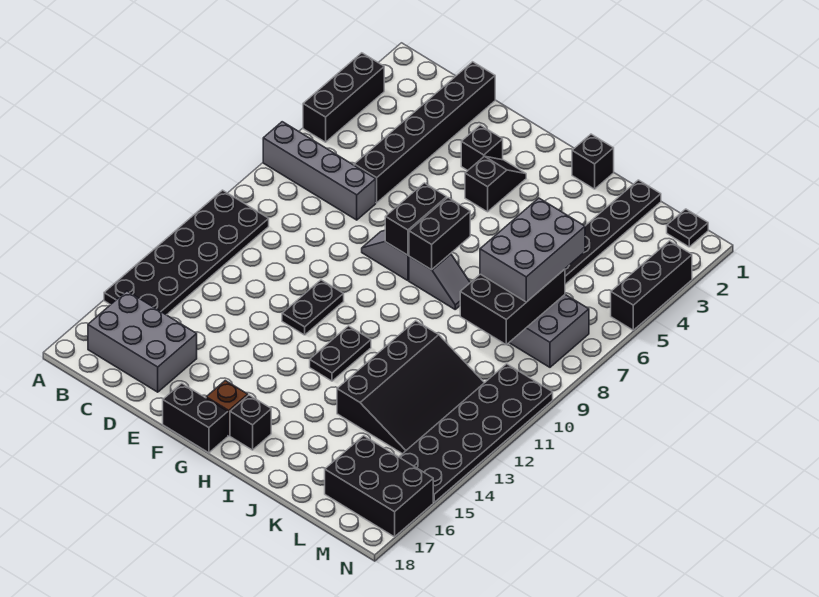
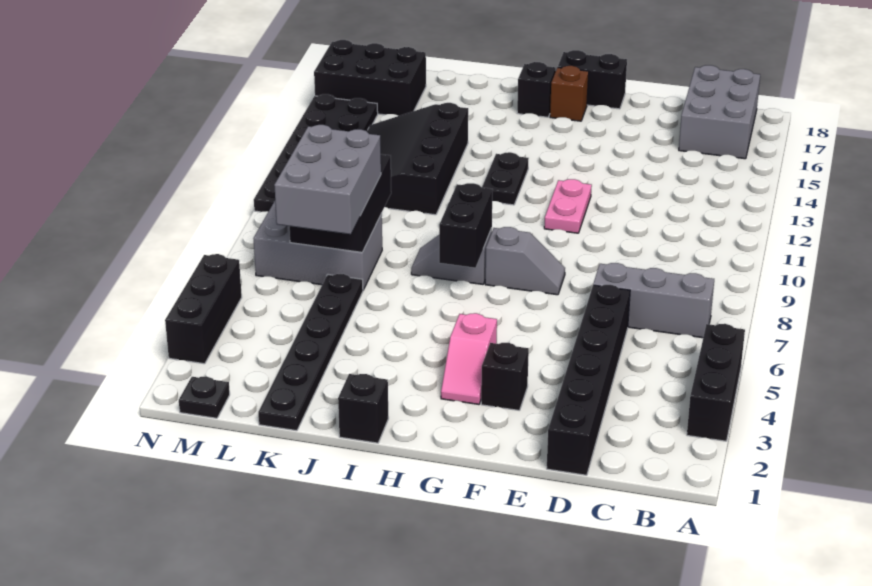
grey 1x4 brick [263,122,376,220] -> grey 1x3 brick [593,263,714,338]
black 2x6 plate [104,190,269,315] -> none
grey 2x3 brick [88,291,197,392] -> grey 2x3 brick turned to [679,65,760,159]
black 1x2 plate [282,280,344,335] -> pink 1x2 plate [544,179,592,233]
black 1x2 slope [465,156,526,212] -> pink 1x2 slope [441,313,497,404]
black 1x2 brick [385,183,447,255] -> none

